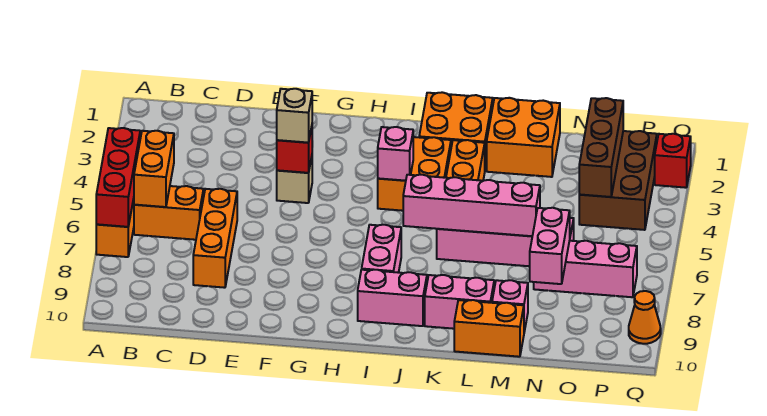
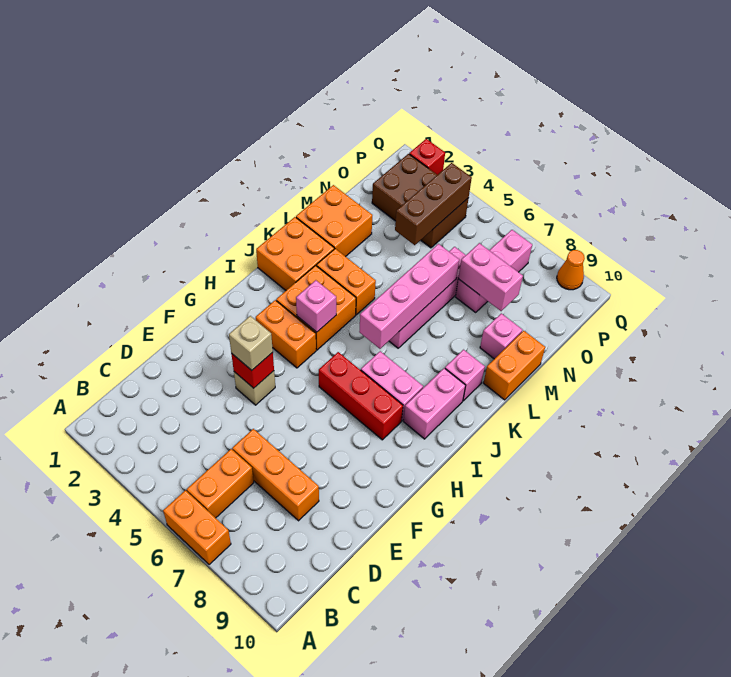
red 1x3 brick [96,128,140,227] -> red 1x3 brick moved to [319,352,403,440]
orange 1x2 brick [134,131,174,207] -> orange 1x2 brick moved to [256,300,316,368]
pink 1x2 brick [425,275,494,329] -> pink 1x1 brick [445,350,485,401]
brown 1x3 brick [579,98,623,197] -> brown 1x3 brick turned to [395,163,472,245]

